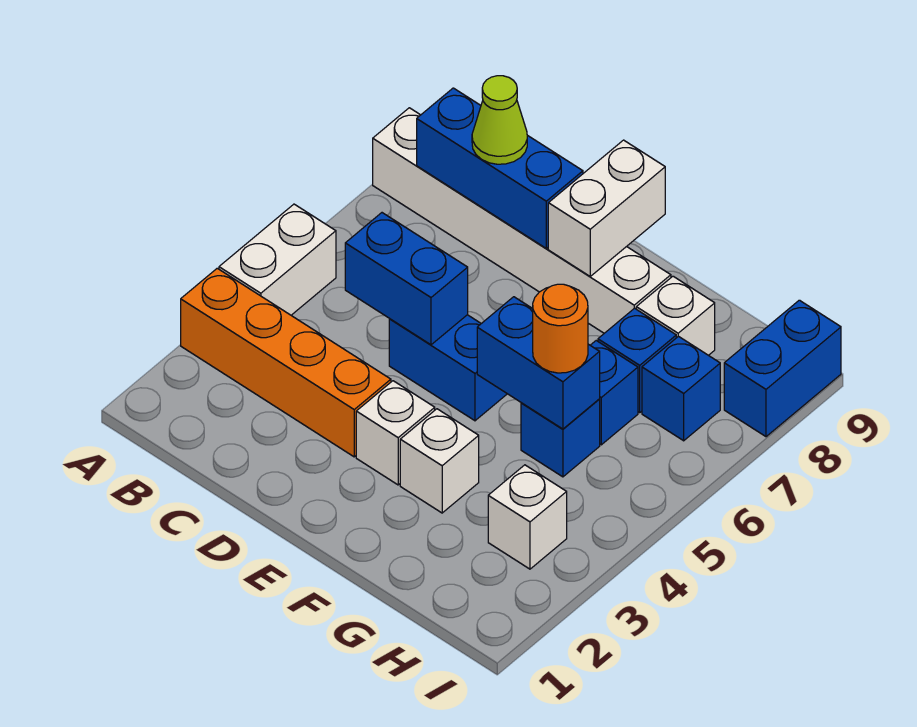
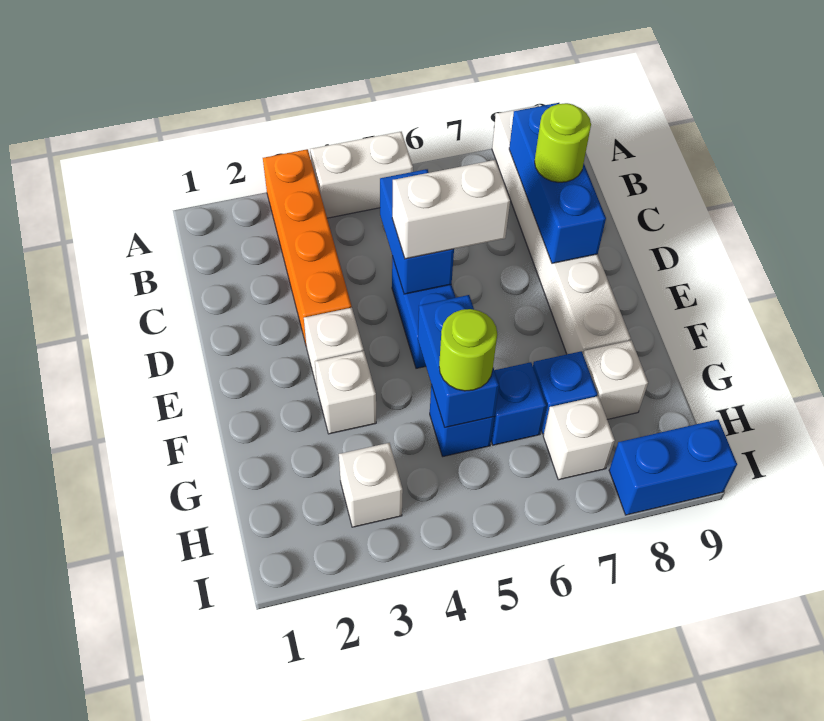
lime 1x1 cone [472,76,527,164] -> lime 1x1 round brick [535,103,591,182]
white 1x2 brick [548,140,665,276] -> white 1x2 brick moved to [392,160,510,259]
orange 1x1 round brick [533,284,588,373] -> lime 1x1 round brick [439,309,497,391]
blue 1x1 brick [642,336,720,441] -> white 1x1 brick [543,396,615,480]

